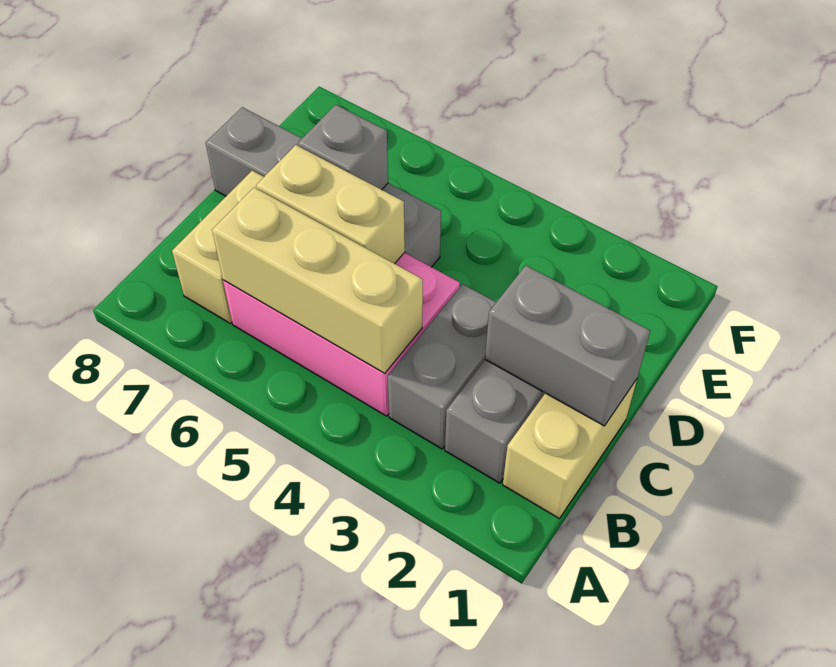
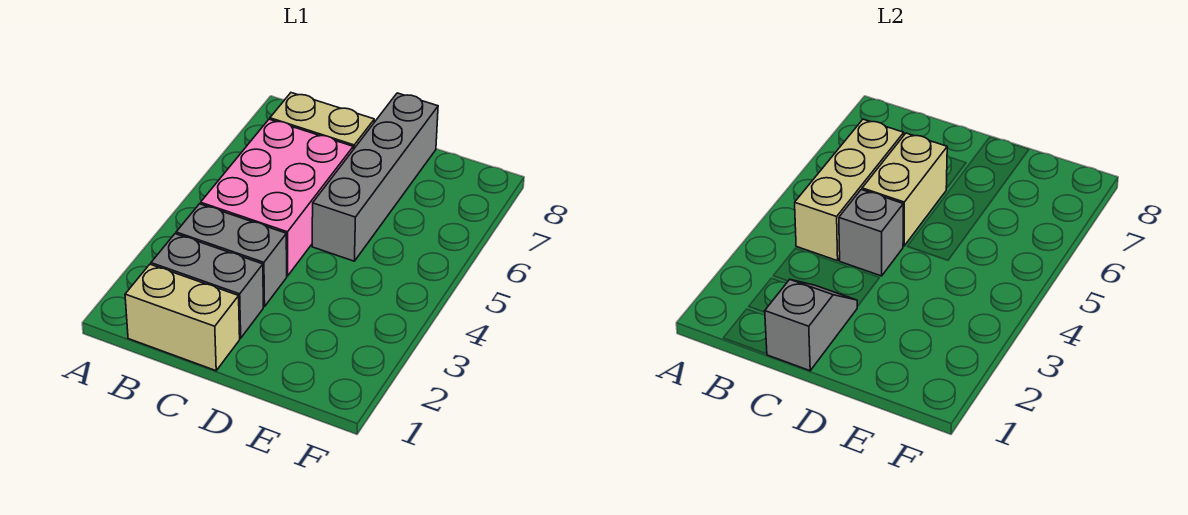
grey 1x2 brick [485,265,650,426] -> grey 1x2 slope [765,280,857,371]
grey 1x1 brick [298,105,388,190] -> grey 1x1 brick moved to [839,190,903,276]

